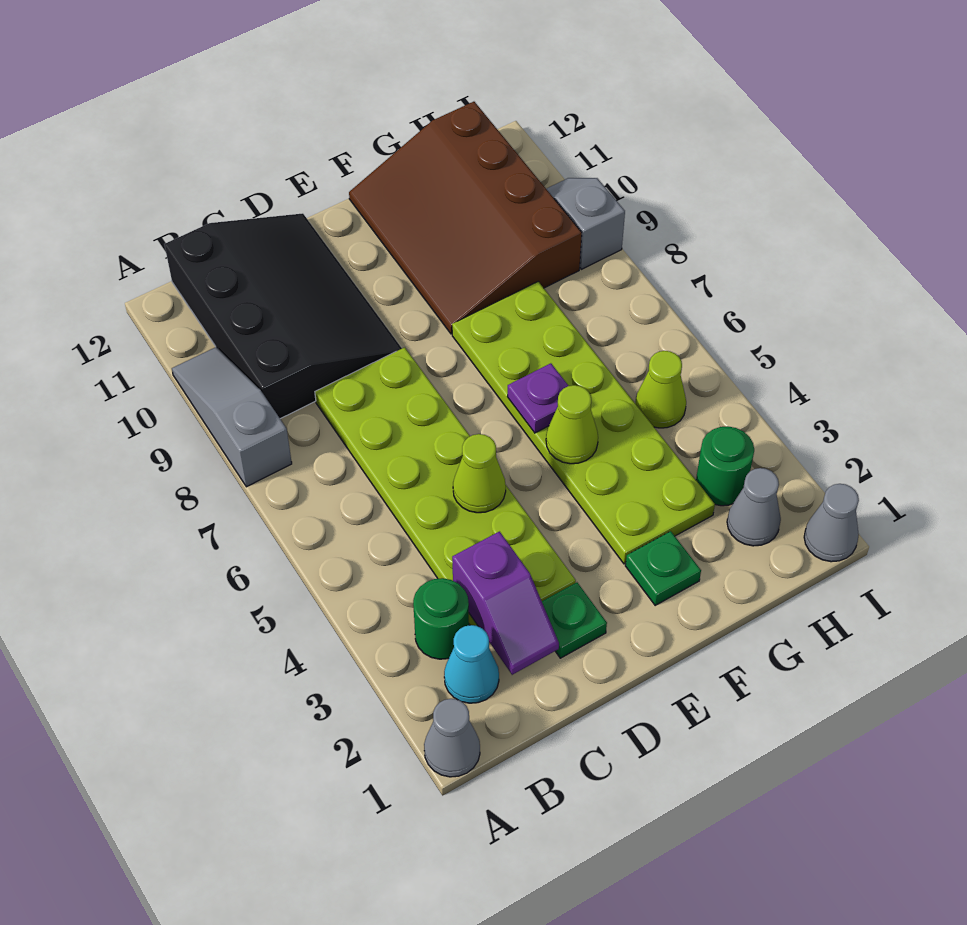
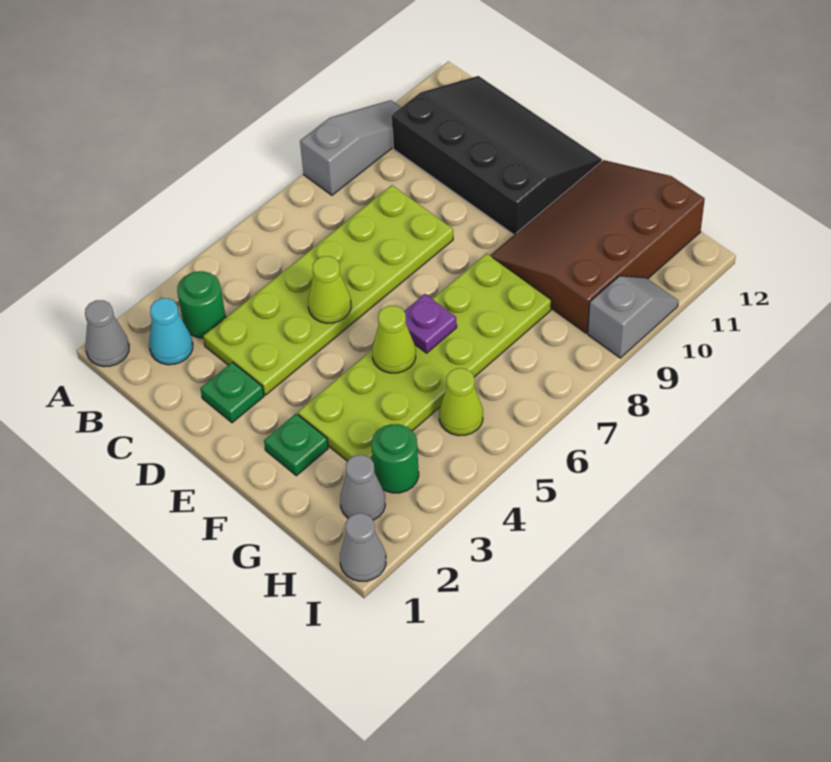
black 3x4 slope [164,213,402,419] -> black 3x4 slope turned to [391,76,602,235]
purple 1x2 slope [452,532,559,675] -> none

